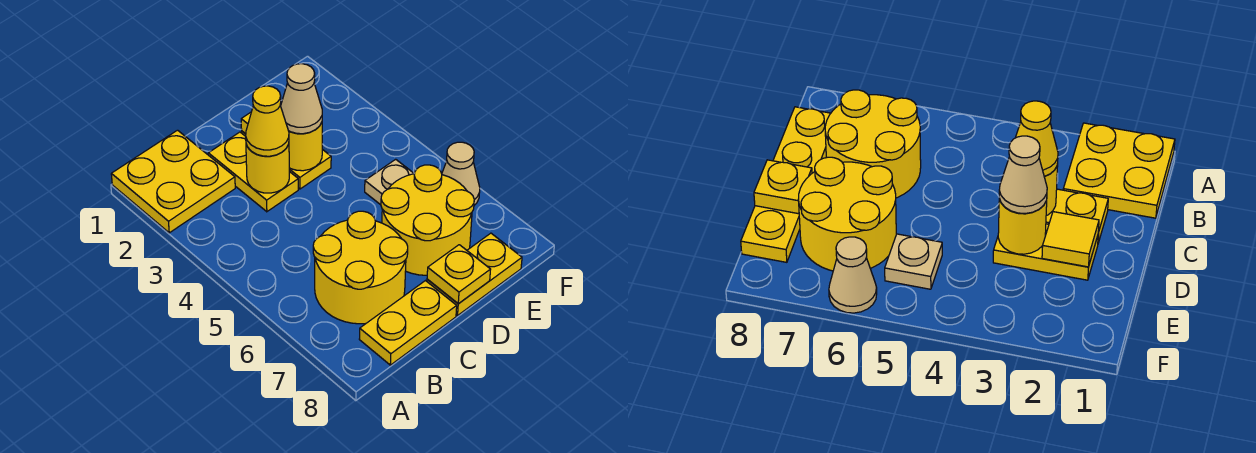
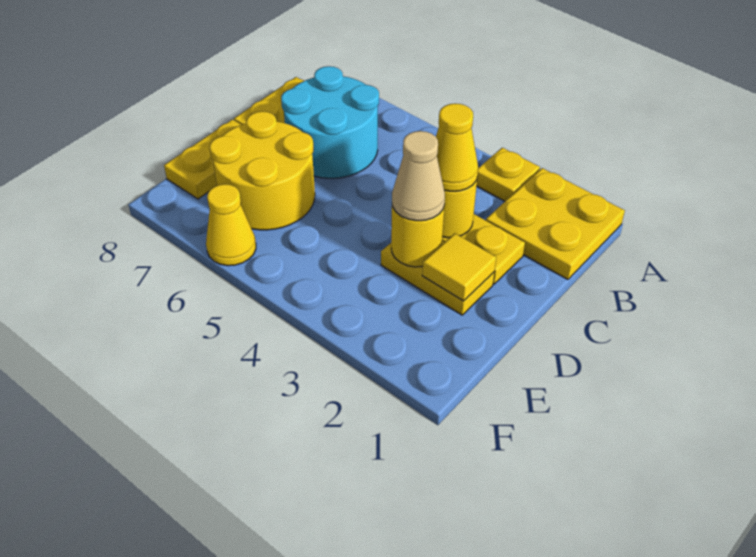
yellow 2x2 round brick [313,211,408,324] -> cyan 2x2 round brick [281,66,379,178]
yellow 1x1 plate [427,245,491,303] -> yellow 1x1 plate moved to [477,148,540,201]
tan 1x1 plate [365,159,414,205] -> none
tan 1x1 cone [442,142,480,205] -> yellow 1x1 cone [206,184,256,266]

